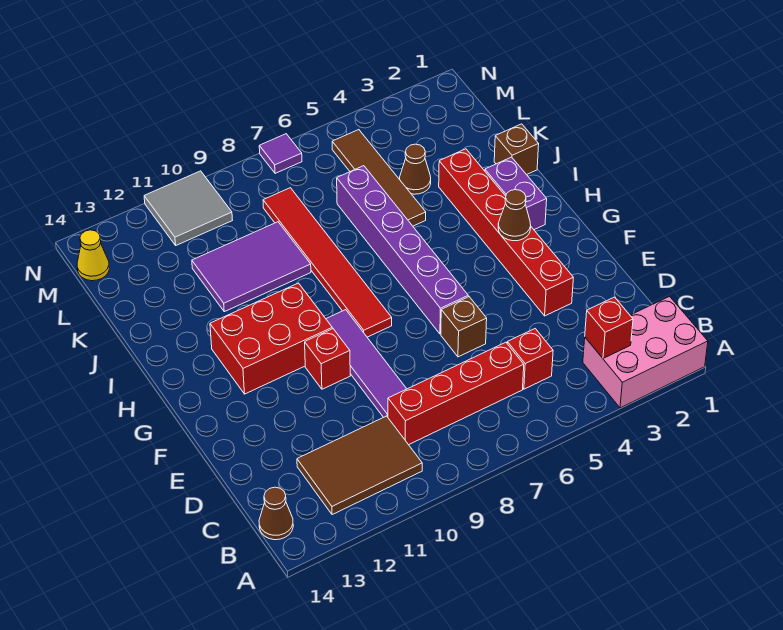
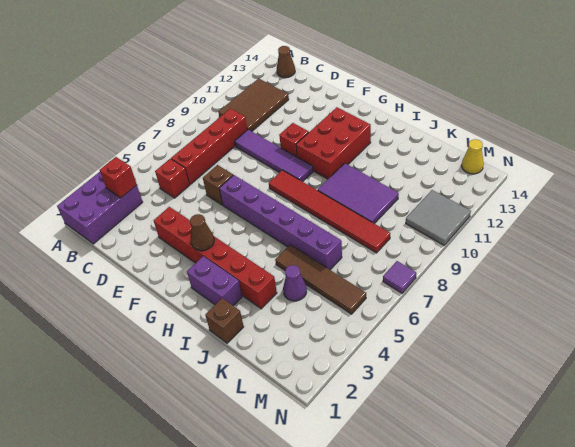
pink 2x3 brick [583,297,708,408] -> purple 2x3 brick [57,172,143,244]
purple 2x3 tile [192,222,311,312] -> purple 2x3 tile turned to [318,163,399,224]
brown 1x1 cone [400,144,431,194] -> purple 1x1 cone [283,265,307,301]

